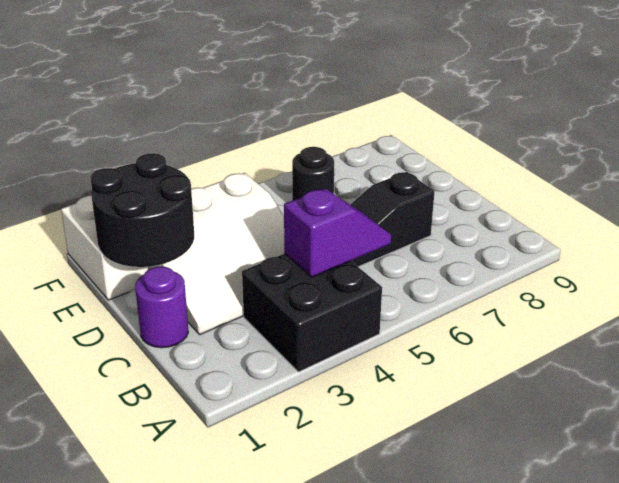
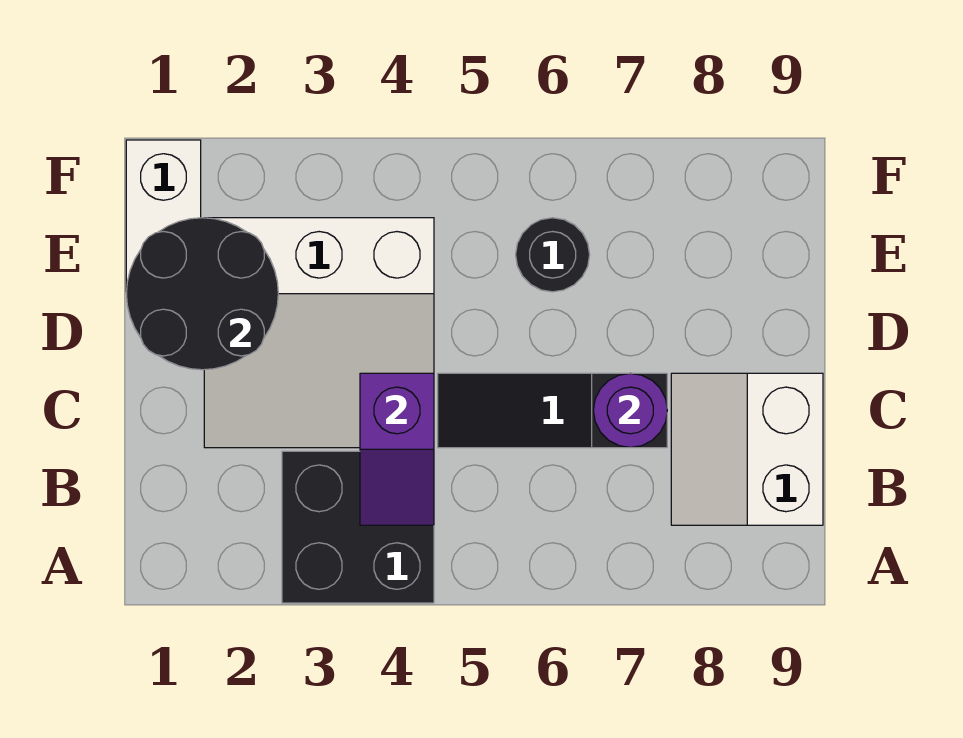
purple 1x2 slope [284,188,391,277] -> purple 1x2 slope turned to [360,373,434,525]
none -> white 2x2 slope [671,373,823,525]
purple 1x1 round brick [135,266,188,348] -> purple 1x1 round brick moved to [593,373,667,447]

